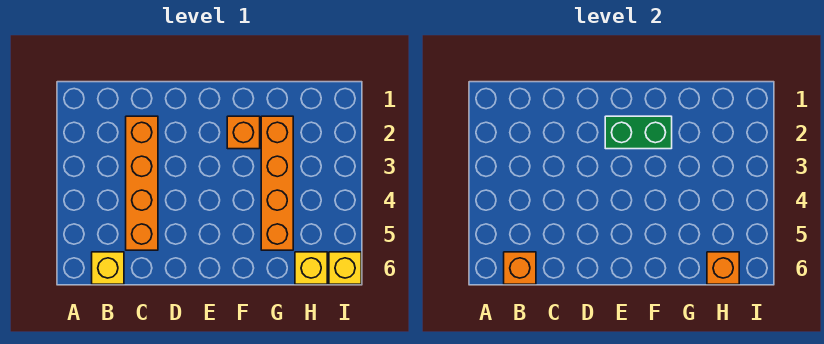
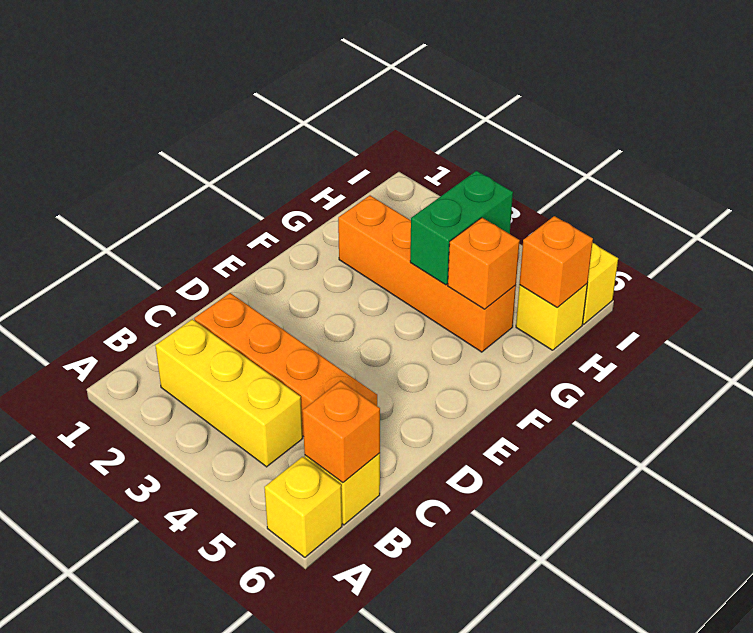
none -> yellow 1x1 brick [264,457,342,557]
none -> yellow 1x3 brick [155,319,303,467]
green 1x2 brick [605,116,672,149] -> green 1x2 brick moved to [410,171,513,285]
orange 1x1 brick [227,116,260,149] -> orange 1x1 brick moved to [448,218,520,309]

